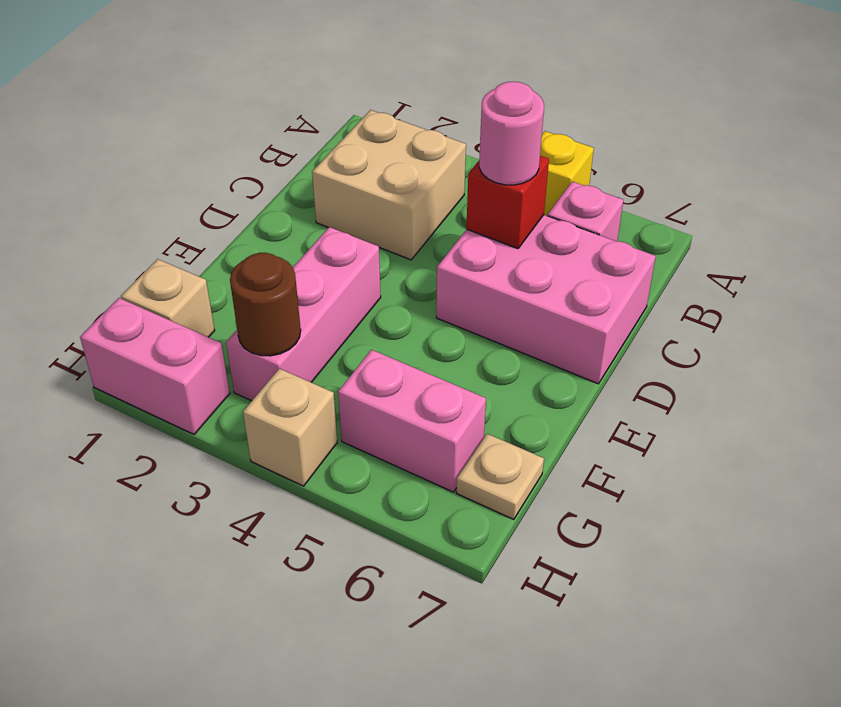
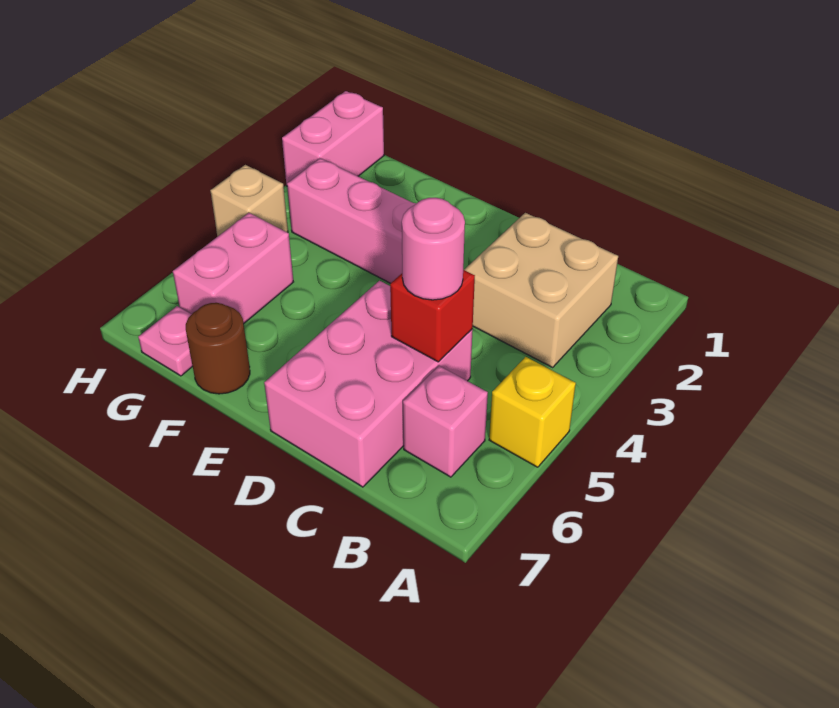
tan 1x1 brick [121,259,215,337] -> none
brown 1x1 round brick [230,253,301,356] -> brown 1x1 round brick moved to [186,303,250,394]
tan 1x1 plate [456,434,544,520] -> pink 1x1 plate [138,306,193,376]

